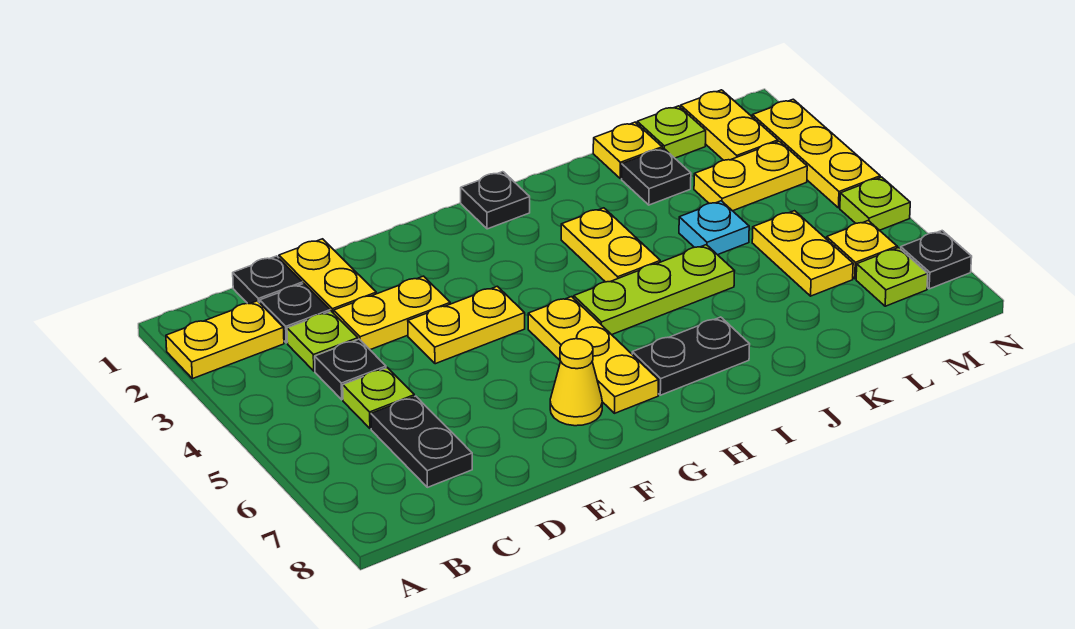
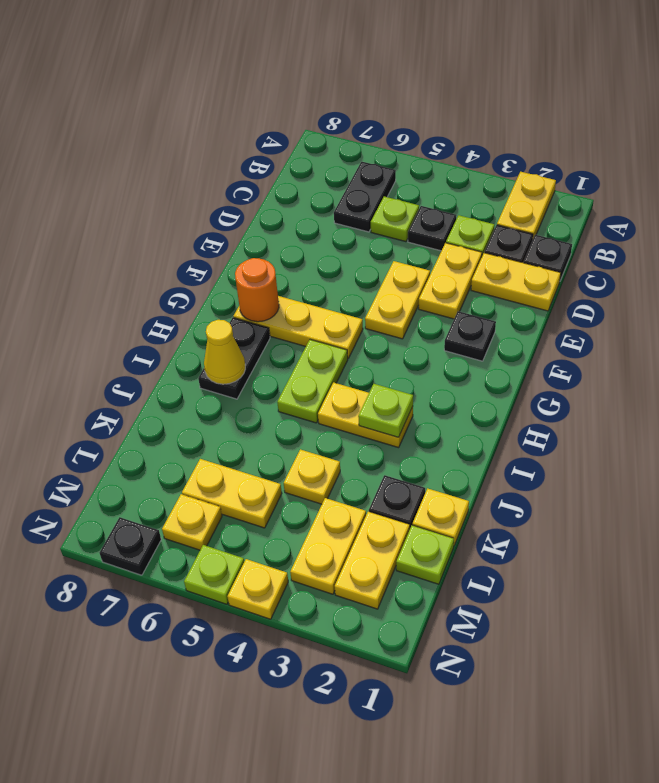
black 1x2 plate [371,396,472,487] -> black 1x2 plate turned to [334,162,396,232]
yellow 1x1 cone [550,339,602,426] -> yellow 1x1 cone moved to [204,320,245,384]
none -> orange 1x1 round brick [235,258,279,322]
black 1x1 plate [461,172,530,229] -> black 1x1 plate moved to [444,311,496,361]
lime 1x3 plate [574,245,735,335] -> lime 1x2 plate [277,340,348,423]
cyan 1x1 plate [679,201,749,255] -> yellow 1x1 plate [284,449,340,504]
yellow 1x2 plate [681,90,778,160] -> yellow 1x2 plate turned to [335,512,410,609]
lime 1x1 plate [856,248,928,306] -> lime 1x1 plate moved to [358,384,413,437]
yellow 1x3 plate [752,99,880,208] -> yellow 1x1 plate [227,559,288,619]

